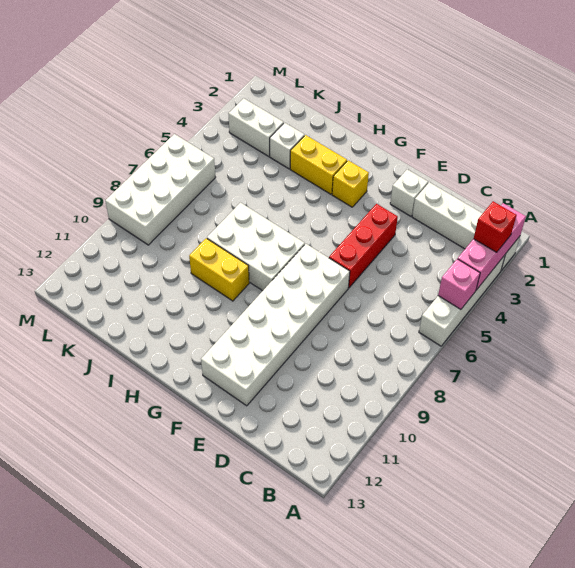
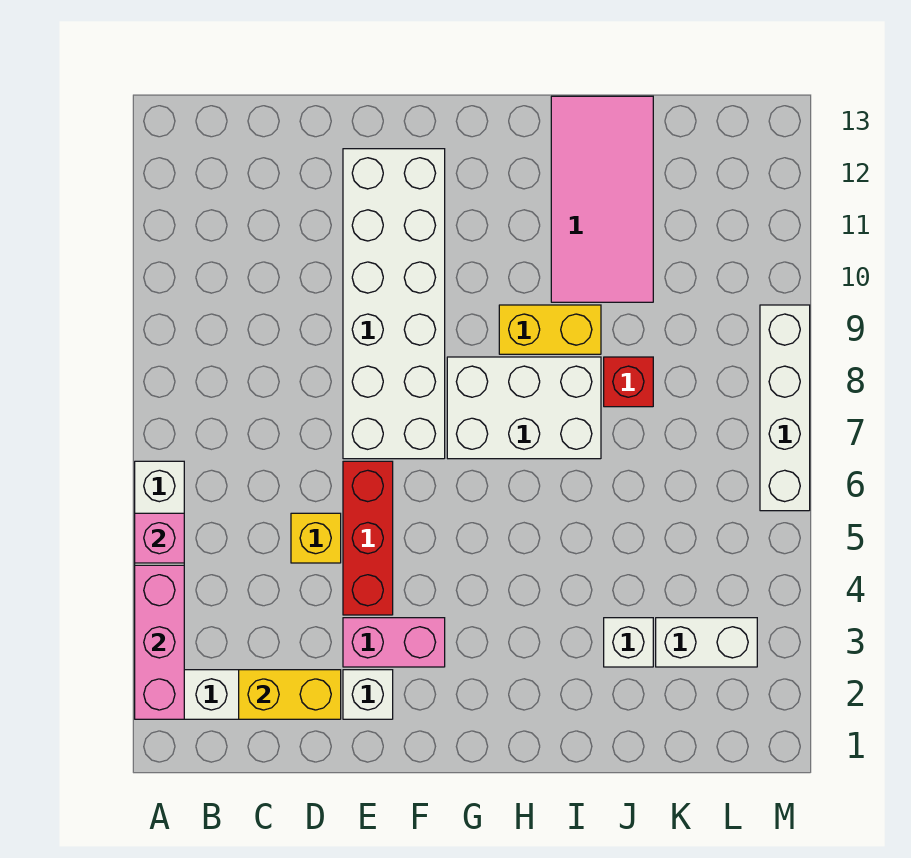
red 1x1 brick [474,201,516,252] -> red 1x1 brick moved to [604,357,653,407]
none -> pink 1x2 brick [343,618,445,667]
yellow 1x1 brick [332,160,369,207] -> yellow 1x1 brick moved to [291,513,341,563]
yellow 1x2 brick [290,135,347,194] -> yellow 1x2 brick moved to [239,670,341,719]
none -> pink 2x4 tile [551,96,653,302]
white 2x4 brick [105,134,216,245] -> white 1x4 brick [760,305,810,511]

